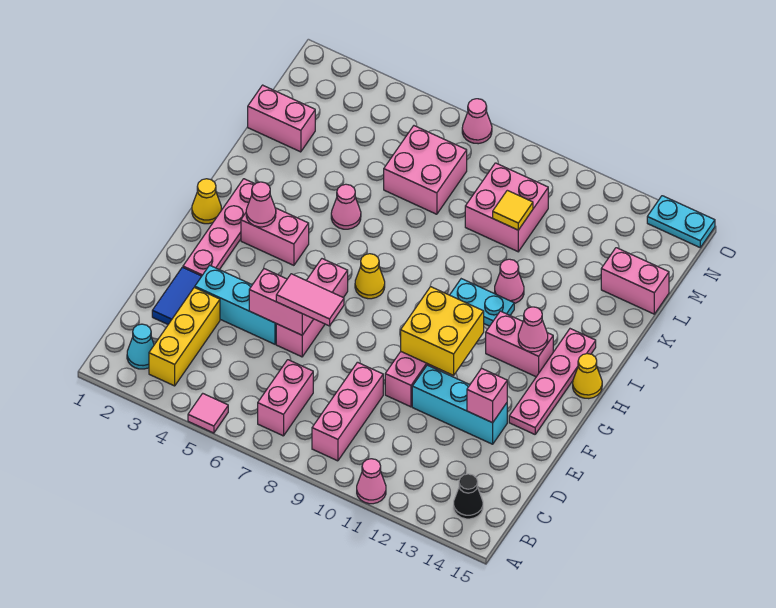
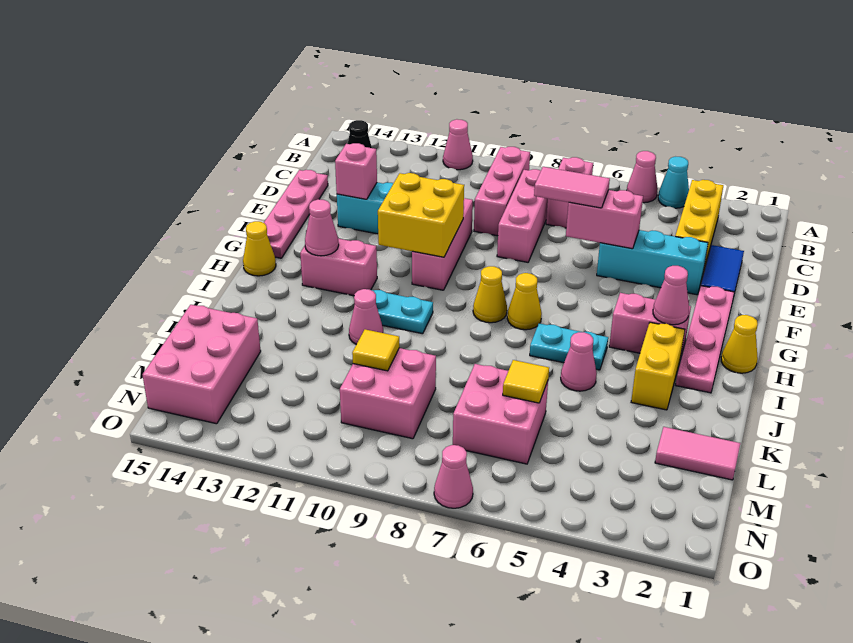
pink 1x1 tile [188,393,228,433] -> pink 1x1 cone [627,151,658,203]
cyan 1x1 cone [127,324,154,369] -> cyan 1x1 cone moved to [658,157,689,208]
pink 1x3 brick [276,259,348,357] -> pink 1x3 brick moved to [497,169,548,262]
pink 1x4 plate [509,329,596,434] -> pink 1x4 plate moved to [264,170,328,258]
none -> yellow 1x1 cone [473,266,507,323]
none -> yellow 1x2 brick [631,322,685,410]
pink 1x2 brick [248,85,315,152] -> pink 1x2 tile [655,427,740,480]
none -> yellow 1x1 tile [503,360,549,403]
pink 1x2 brick [601,248,669,314] -> pink 2x3 brick [143,305,261,424]
cyan 1x2 plate [647,196,715,247] -> cyan 1x2 plate moved to [530,323,608,370]

